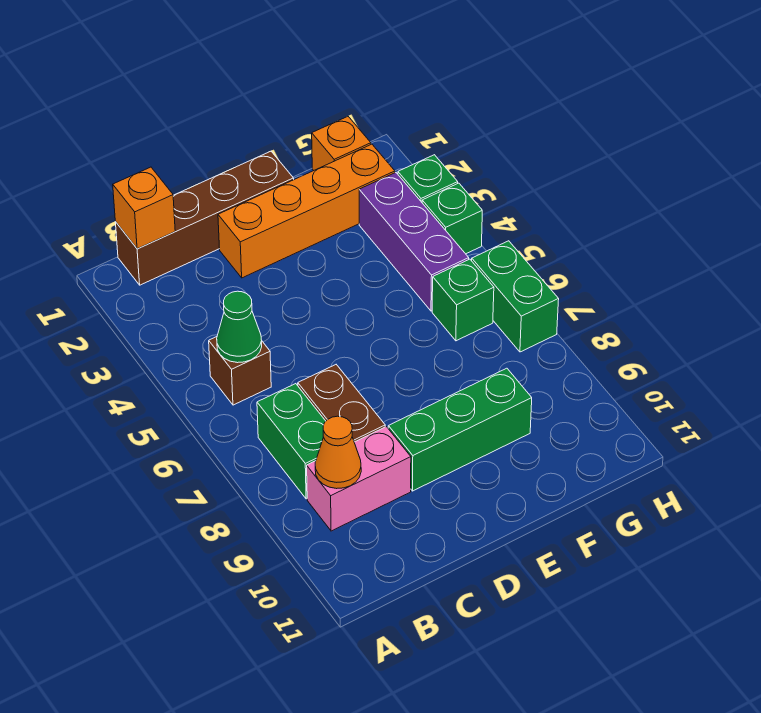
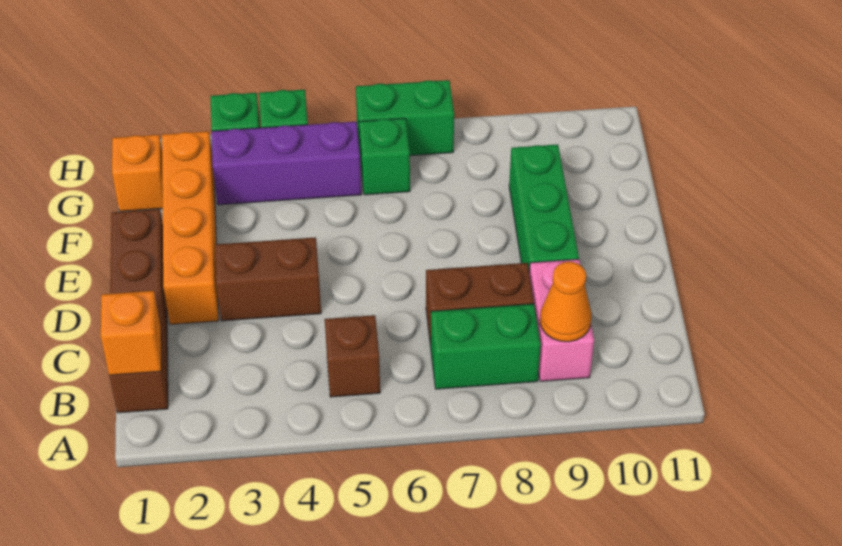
green 1x1 cone [217,291,262,363] -> none
none -> brown 1x2 brick [215,237,321,321]

